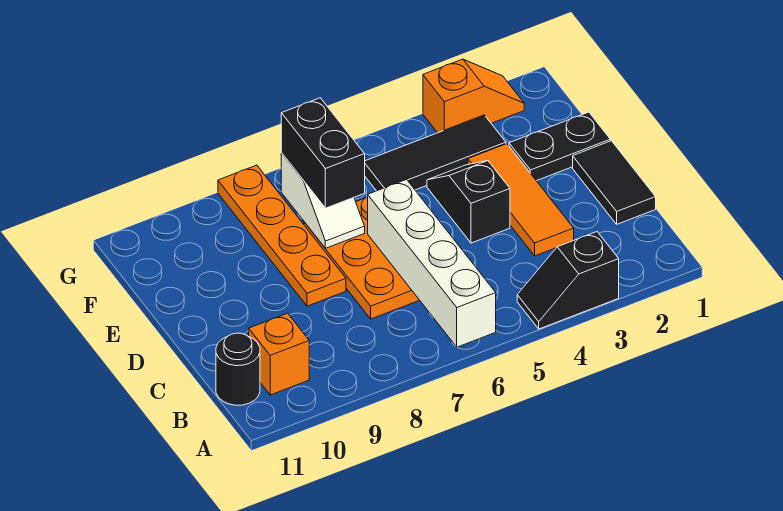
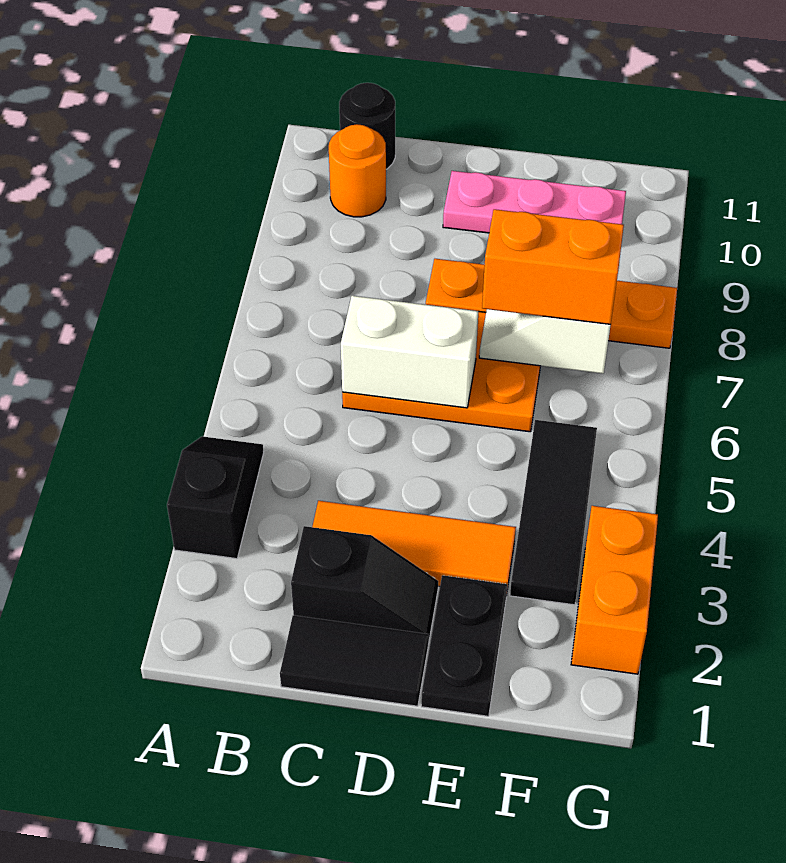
white 1x4 brick [368,180,496,347] -> white 1x2 brick [341,296,478,408]
orange 1x1 brick [249,313,309,395] -> orange 1x1 round brick [329,124,386,217]
black 1x2 slope [427,161,510,243] -> black 1x2 slope moved to [291,526,438,645]
none -> pink 1x3 plate [443,171,626,233]
black 1x2 brick [281,98,365,208] -> orange 1x2 brick [482,209,624,324]
orange 1x2 slope [423,59,524,133] -> orange 1x2 brick [571,506,658,674]

